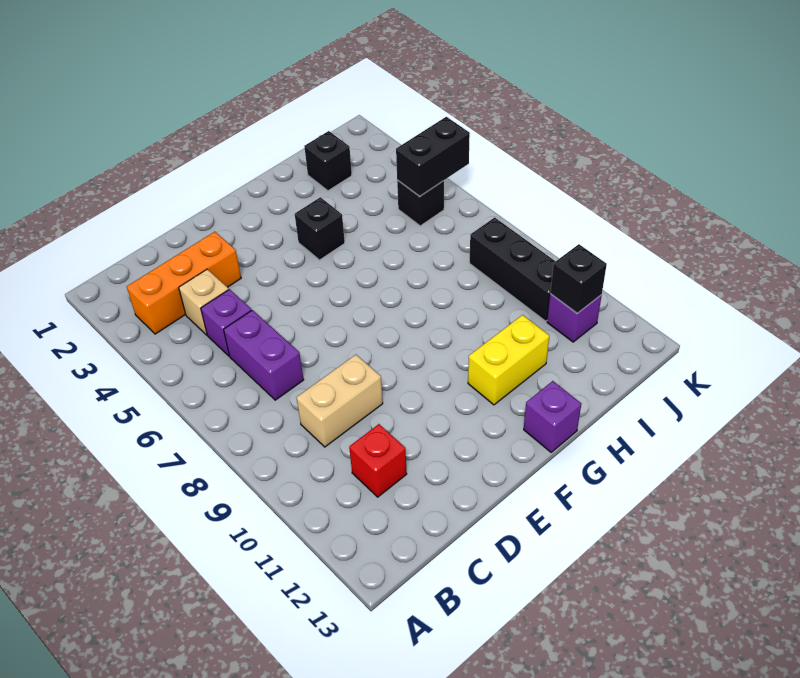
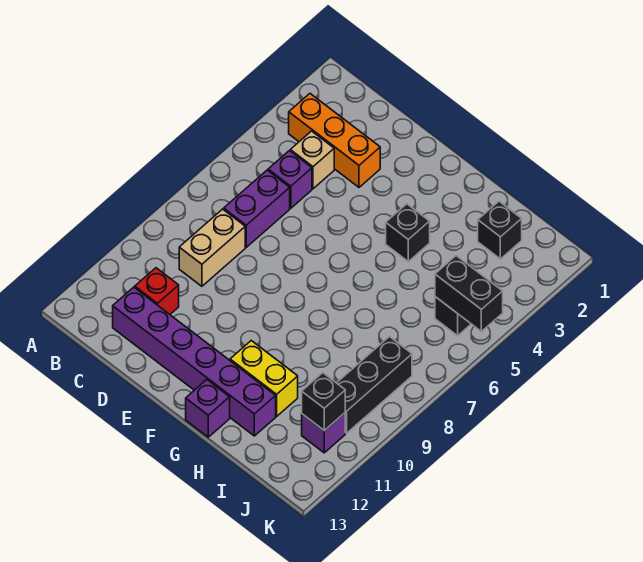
tan 1x2 brick [297,355,383,447] -> tan 1x2 brick turned to [179,209,245,286]
none -> purple 1x6 brick [113,287,276,436]

